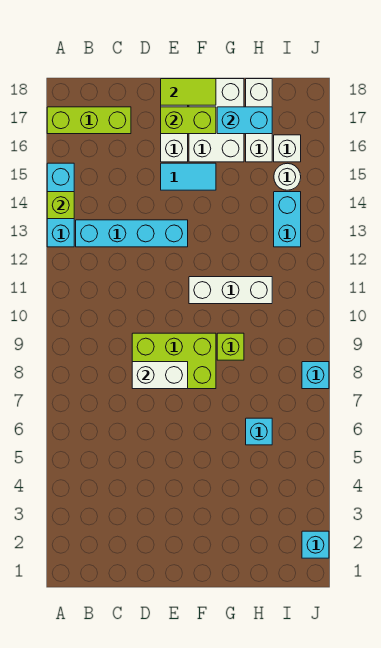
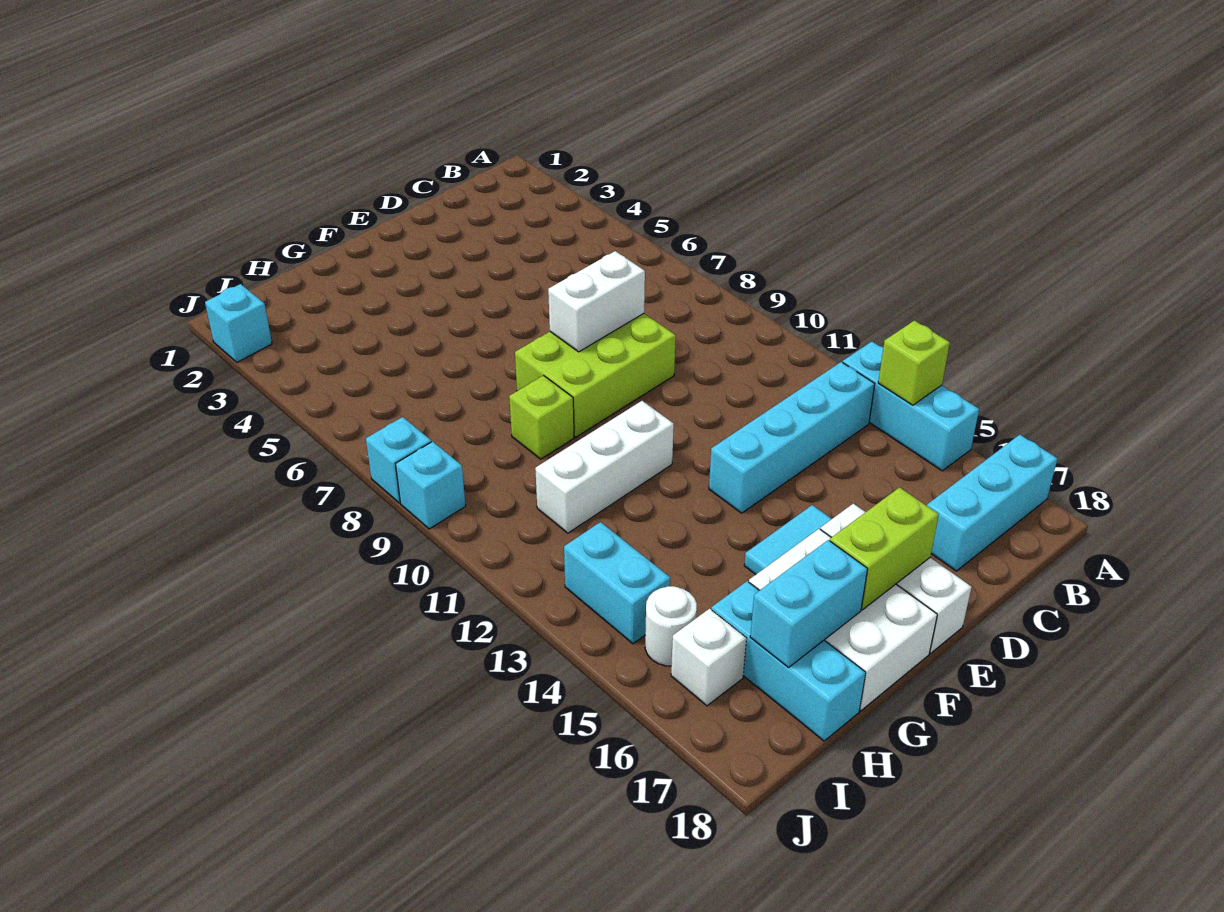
lime 1x3 brick [47,107,131,134] -> cyan 1x3 brick [927,435,1058,571]
lime 1x2 tile [161,79,216,105] -> none
cyan 1x1 brick [246,418,272,445] -> cyan 1x1 brick moved to [396,442,466,529]
white 1x3 brick [246,79,272,162] -> cyan 1x3 brick [711,581,866,741]

